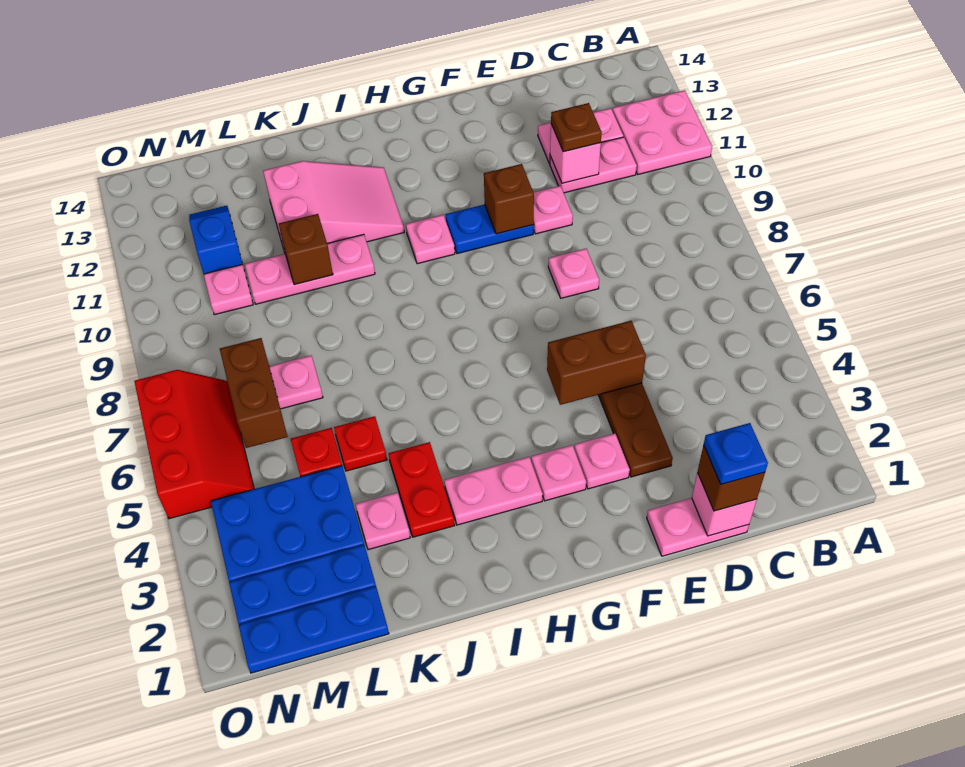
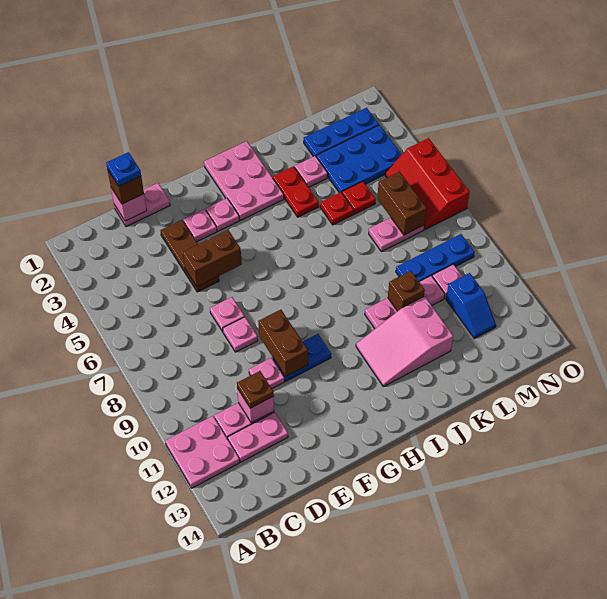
brown 1x1 brick [484,164,534,234] -> brown 1x2 brick [258,310,308,377]
pink 1x2 plate [444,457,543,525] -> pink 2x3 plate [204,141,284,220]
pink 1x1 plate [406,215,455,264] -> pink 1x1 plate moved to [210,297,244,332]
blue 1x3 plate [239,586,389,673] -> blue 1x3 plate moved to [396,234,475,282]

